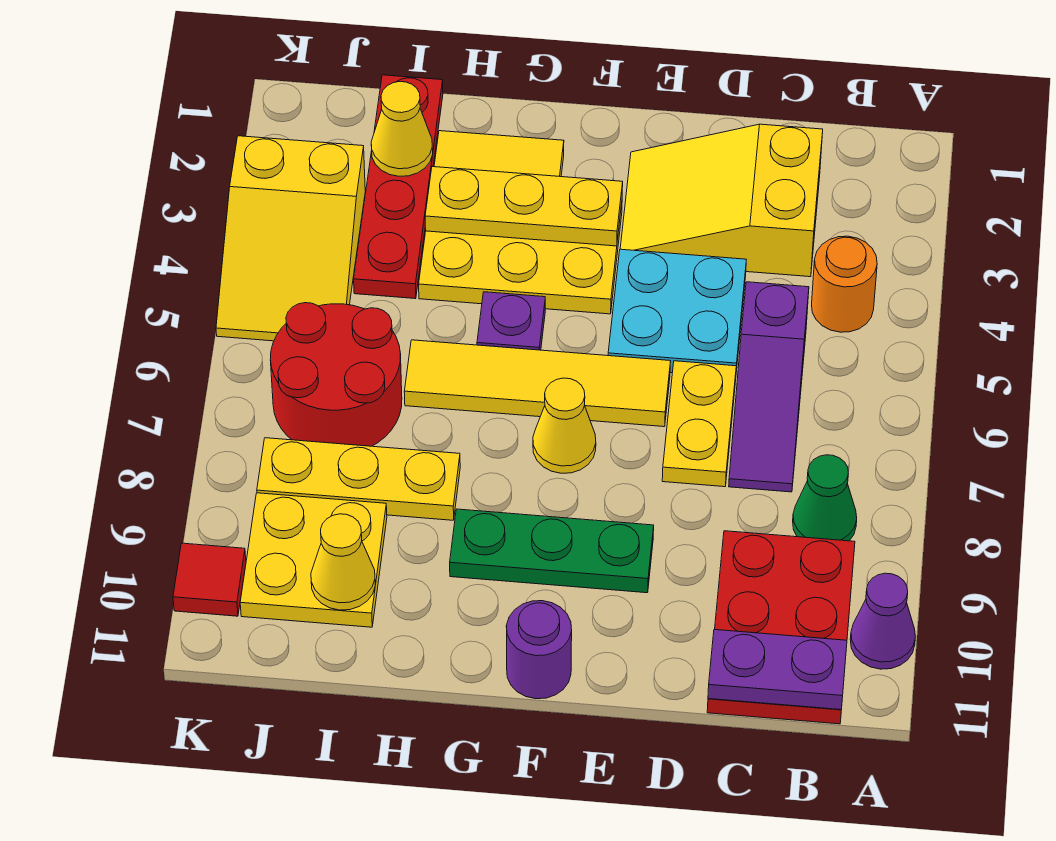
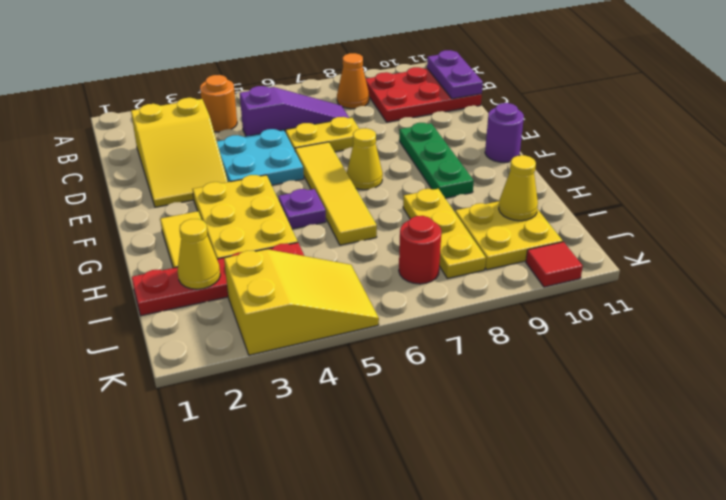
purple 1x1 cone [850,573,916,669] -> none
green 1x1 cone [793,455,857,541] -> orange 1x1 cone [337,53,369,109]
yellow 1x3 plate [425,167,623,246] -> none
red 2x2 round brick [270,303,402,446] -> red 1x1 round brick [399,216,441,284]

